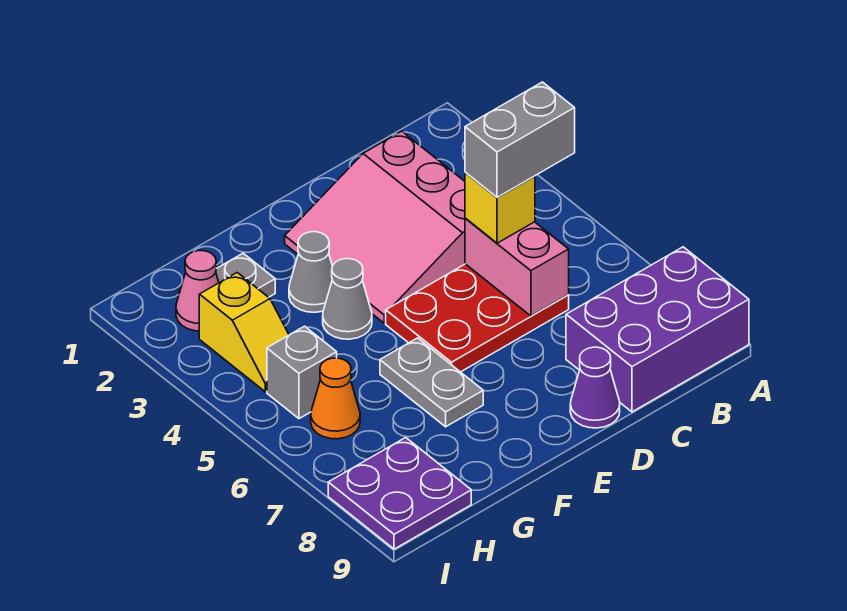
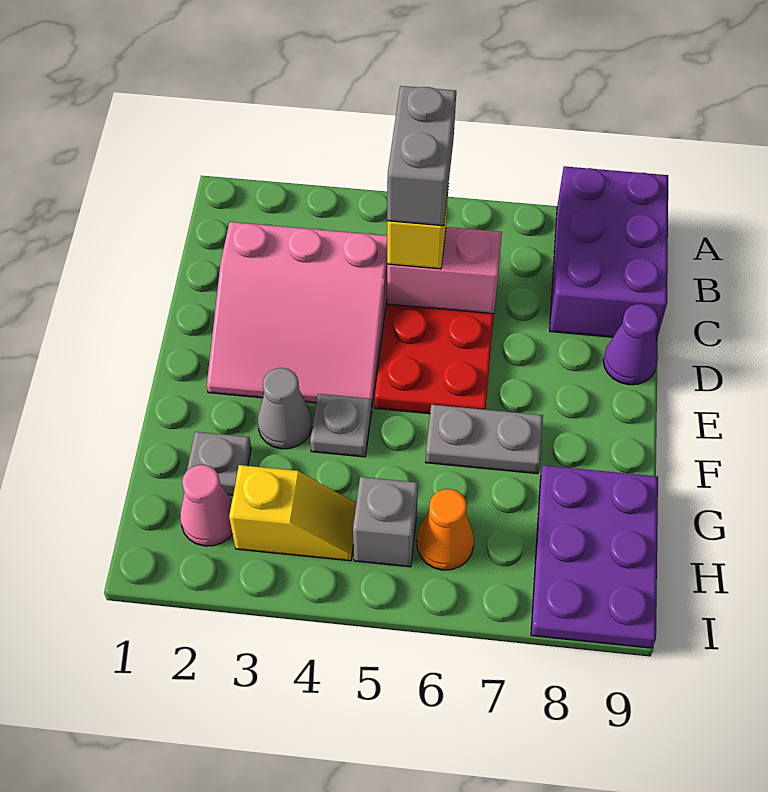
grey 1x1 cone [323,259,372,339] -> grey 1x1 plate [310,394,372,457]
purple 2x2 plate [328,438,471,549] -> purple 2x3 plate [531,465,658,648]

